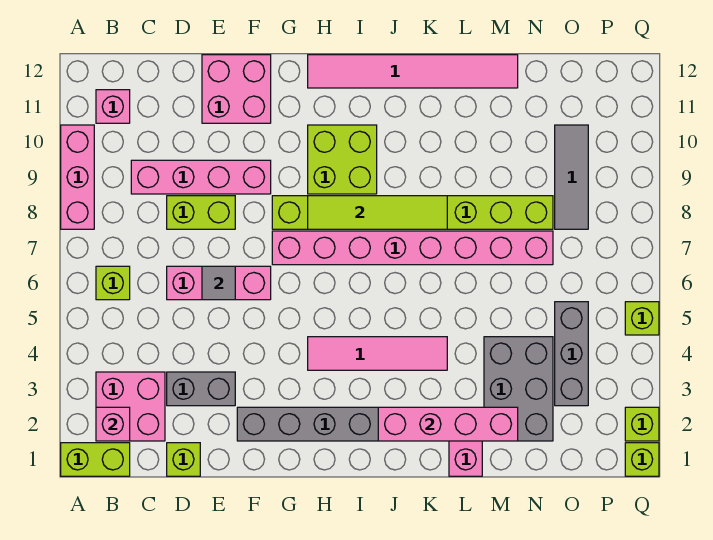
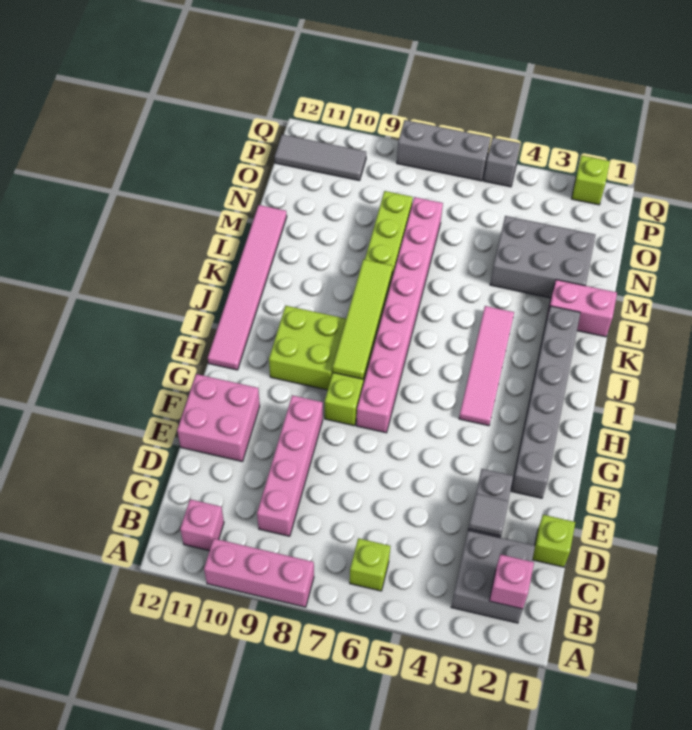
lime 1x2 brick [61,443,130,476] -> none
pink 2x2 brick [96,372,165,441] -> grey 2x2 brick [451,530,535,623]
pink 1x3 brick [167,266,271,300] -> none
lime 1x2 brick [167,196,235,229] -> none
grey 1x1 tile [202,266,235,300] -> grey 1x1 tile moved to [468,494,509,536]
pink 1x4 brick [378,407,518,441] -> none
grey 1x3 brick [555,302,588,406] -> grey 1x3 brick moved to [397,120,491,181]
grey 1x3 tile [555,125,588,229] -> grey 1x3 tile moved to [275,134,366,181]
lime 1x1 brick [625,443,659,476] -> none
lime 1x1 brick [625,302,659,335] -> grey 1x1 brick [484,138,520,187]

